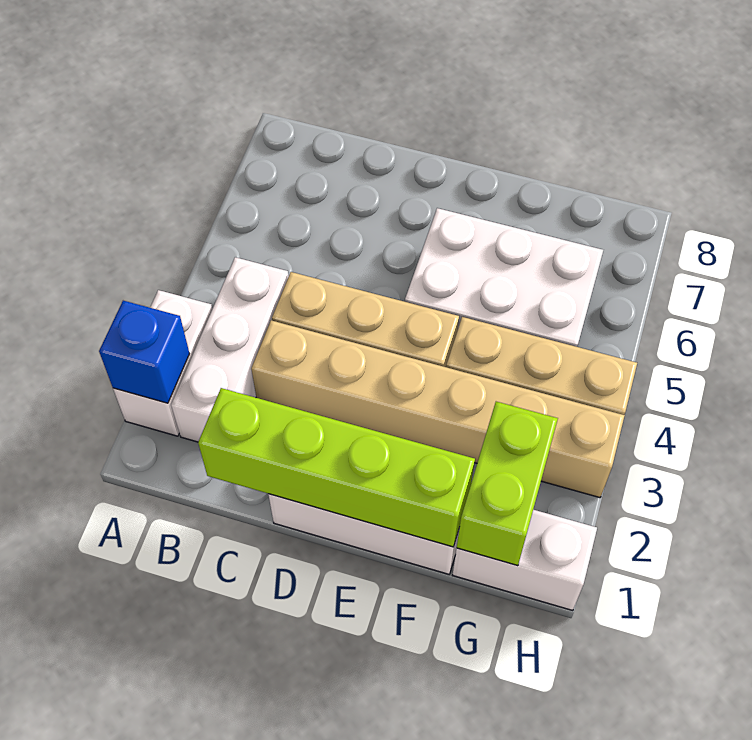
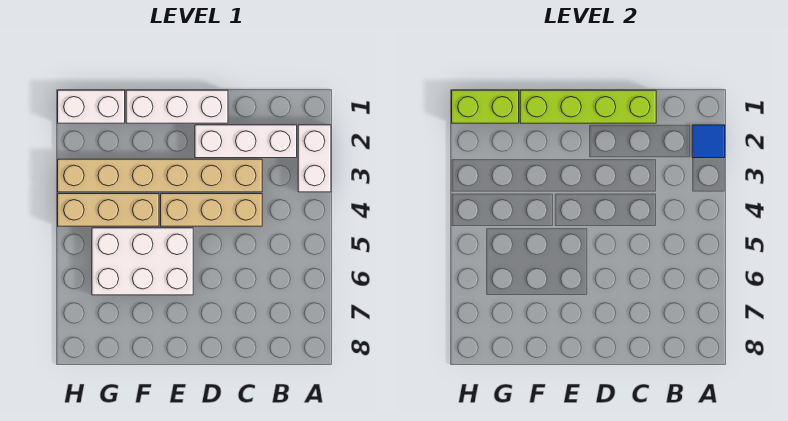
blue 1x1 brick [99,301,190,403] -> blue 1x1 tile [692,125,725,158]
white 1x3 brick [171,257,289,442] -> white 1x3 brick turned to [195,125,297,158]
lime 1x2 brick [457,402,558,566] -> lime 1x2 brick turned to [452,90,519,123]

